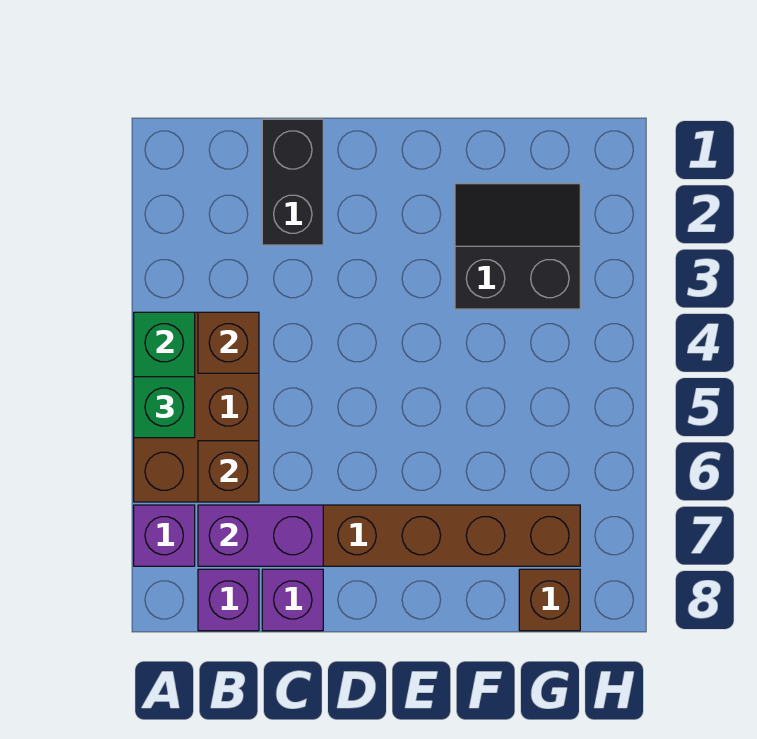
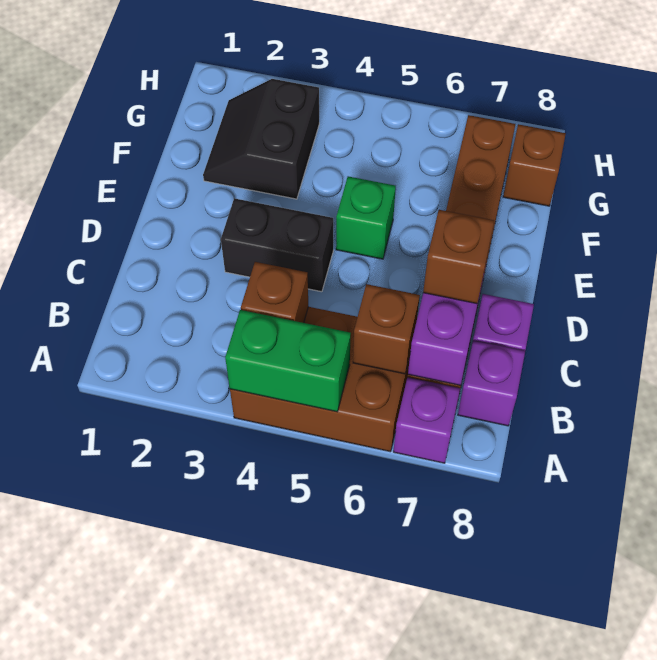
green 1x1 brick [134,377,195,438] -> green 1x1 brick moved to [336,176,396,259]
black 1x2 brick [262,119,323,245] -> black 1x2 brick moved to [221,198,333,292]
none -> brown 1x1 brick [423,210,494,304]

